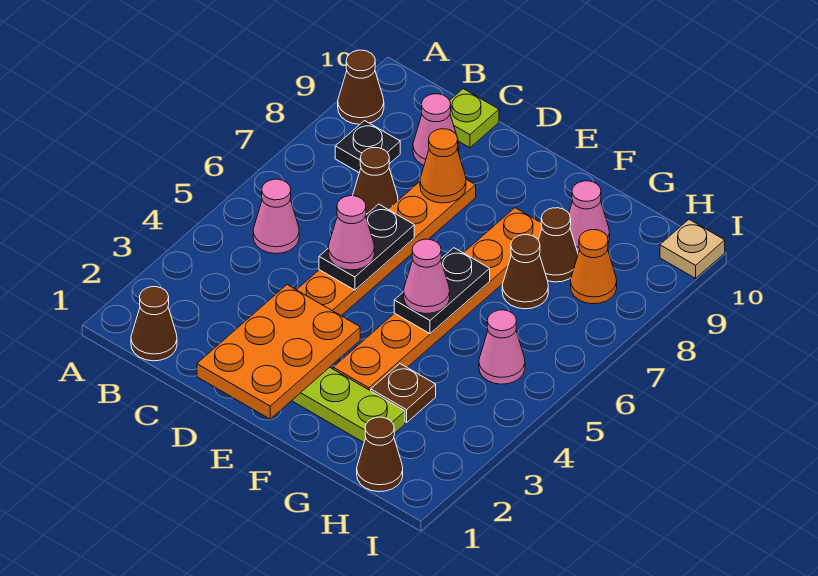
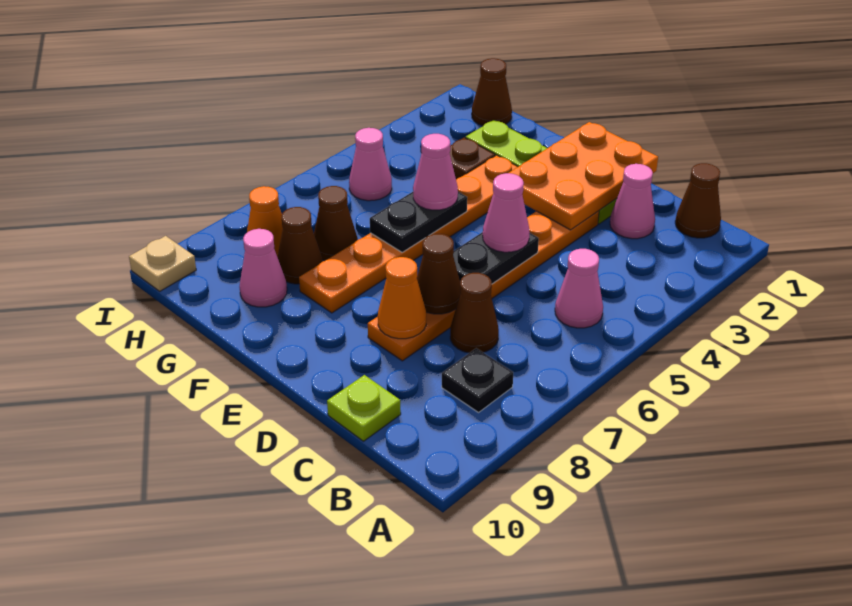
brown 1x1 cone [338,50,384,125] -> brown 1x1 cone moved to [417,234,461,314]
pink 1x1 cone [413,94,459,165] -> pink 1x1 cone moved to [610,164,655,239]

